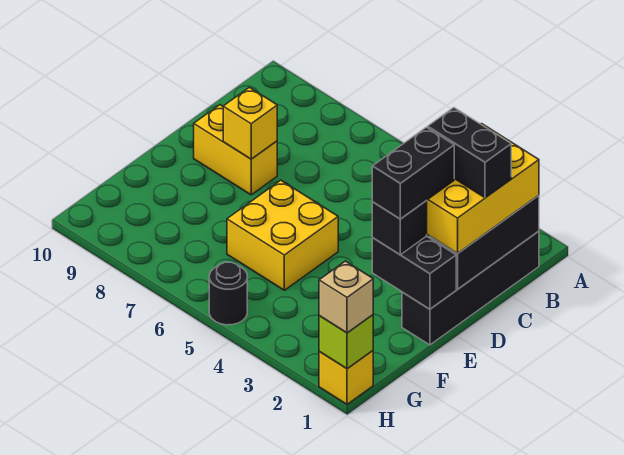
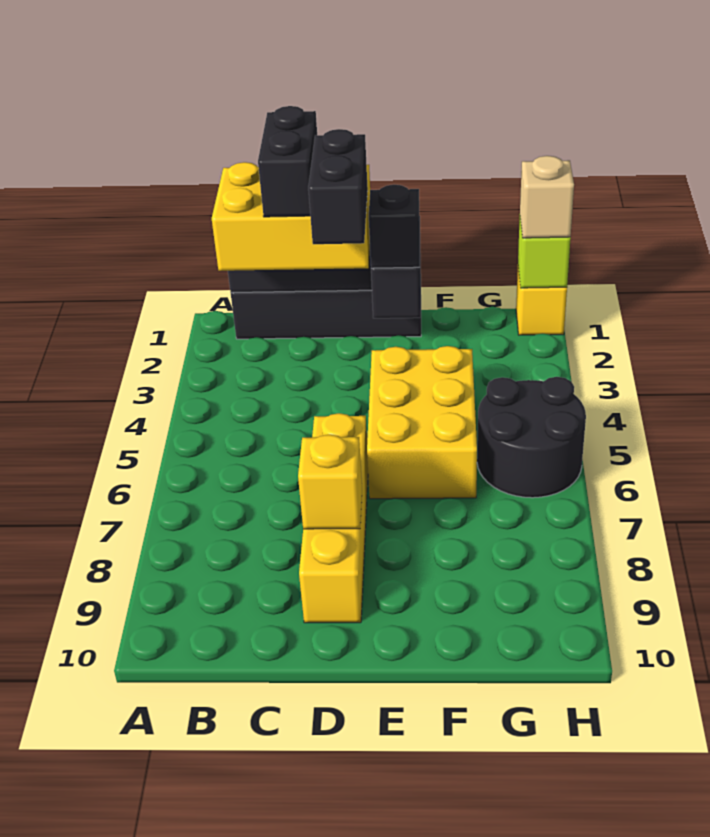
black 1x2 brick [372,127,454,219] -> black 1x2 brick turned to [308,129,368,244]
yellow 1x2 brick [194,105,277,195] -> yellow 1x4 brick [299,413,368,623]
yellow 2x2 brick [227,180,338,290] -> yellow 2x3 brick [367,346,477,499]
black 1x1 round brick [209,262,247,325] -> black 2x2 round brick [477,377,586,498]

